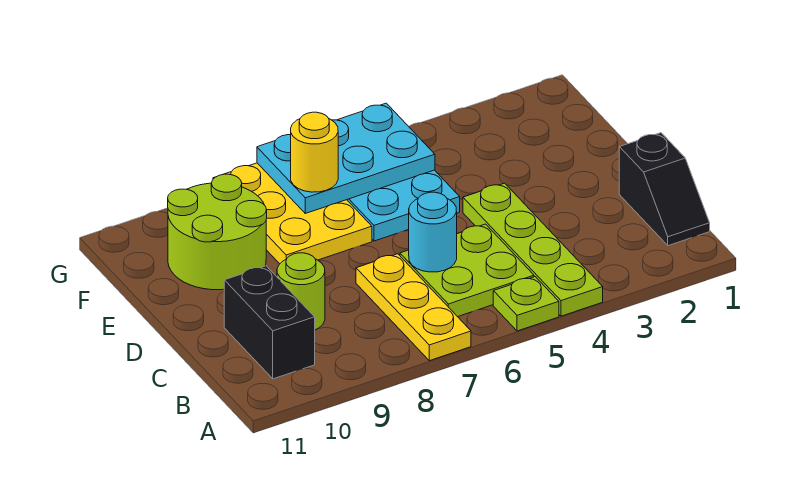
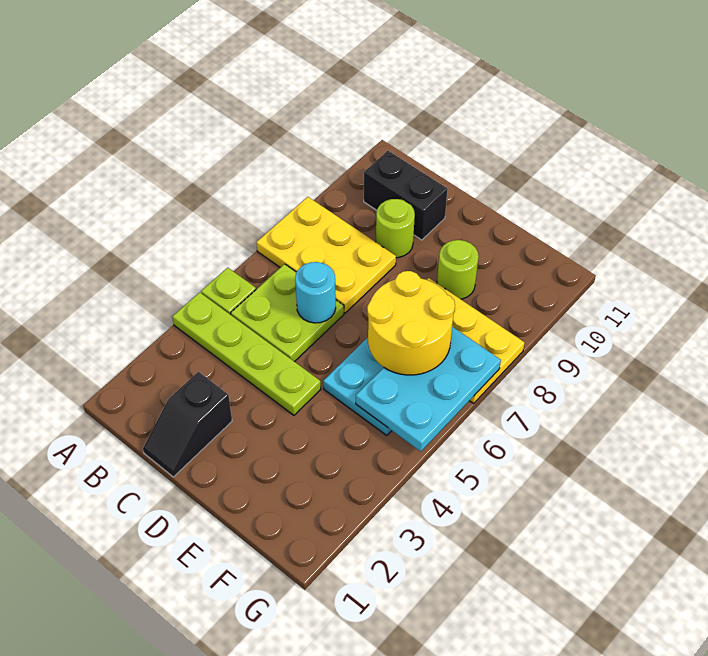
yellow 1x3 plate [356,254,471,361] -> yellow 2x3 plate [256,197,396,313]
black 1x2 slope [619,133,710,246] -> black 1x2 slope turned to [143,372,232,477]
lime 2x2 round brick [168,174,267,290] -> lime 1x1 round brick [437,240,479,299]
yellow 1x1 round brick [291,112,338,192] -> yellow 2x2 round brick [367,271,455,375]

